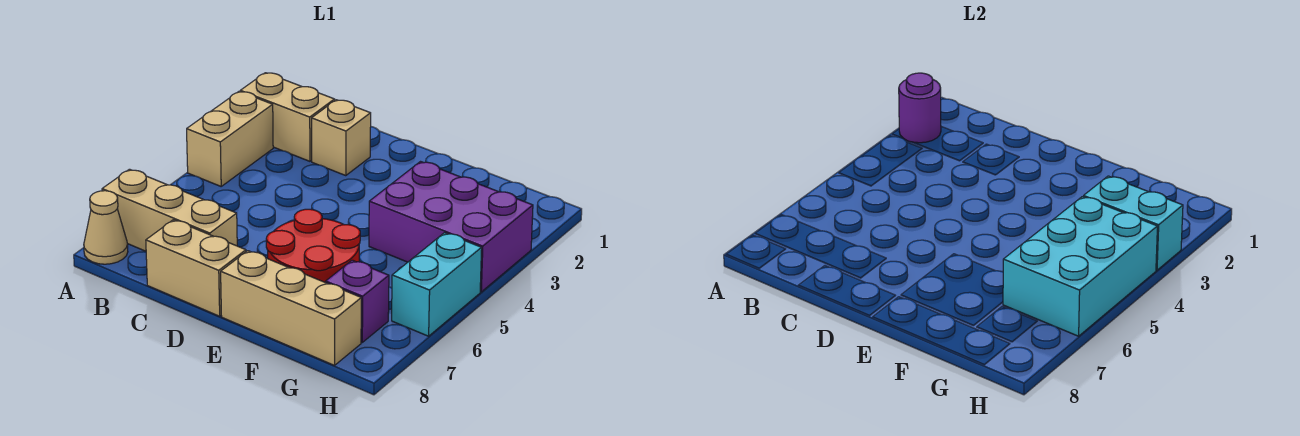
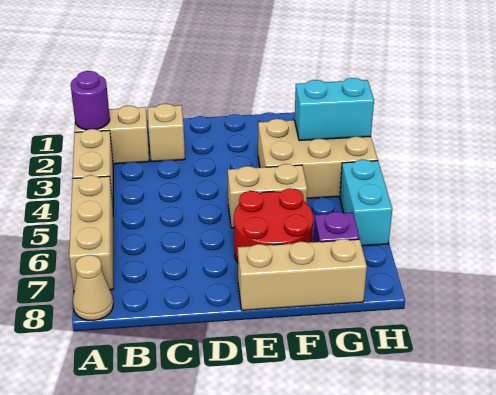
tan 1x3 brick [102,169,237,251] -> tan 1x3 brick turned to [69,175,113,290]
tan 1x2 brick [146,220,246,316] -> tan 1x2 brick moved to [228,164,307,228]
purple 2x3 brick [369,162,533,292] -> tan 2x3 brick [258,119,378,198]
cyan 2x3 brick [1003,197,1157,336] -> none

